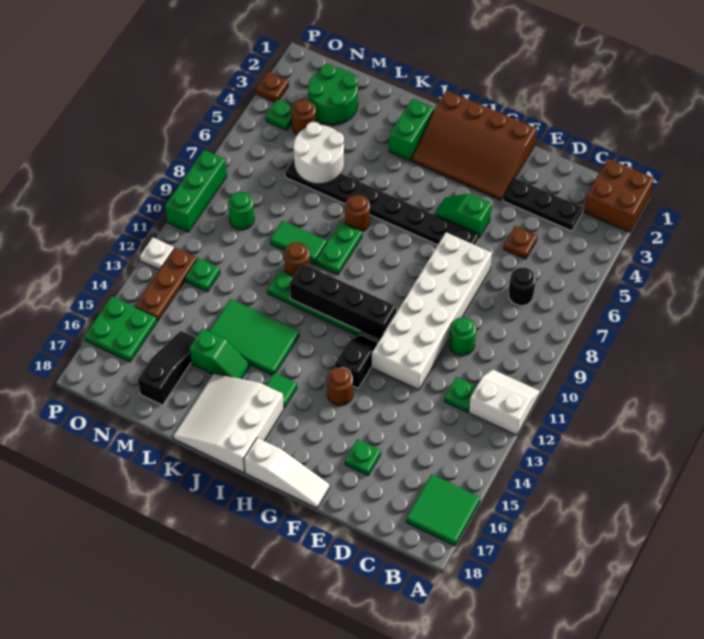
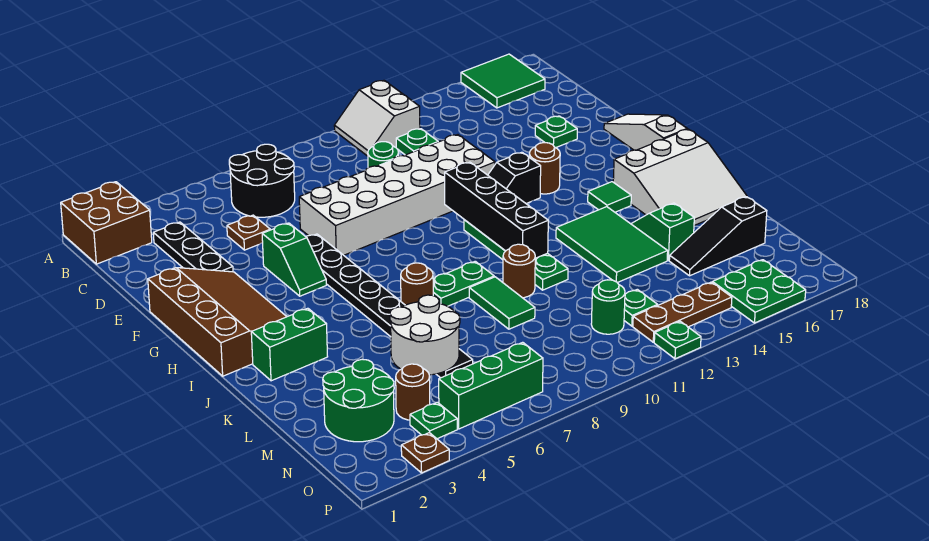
black 1x1 round brick [508,268,536,306] -> black 2x2 round brick [229,144,295,217]
green 1x1 round brick [228,192,254,230] -> green 1x1 round brick moved to [591,280,625,334]
green 1x3 brick [165,150,227,232] -> green 1x3 brick moved to [439,342,543,429]
white 1x1 plate [140,238,174,270] -> green 1x1 plate [654,321,701,359]

